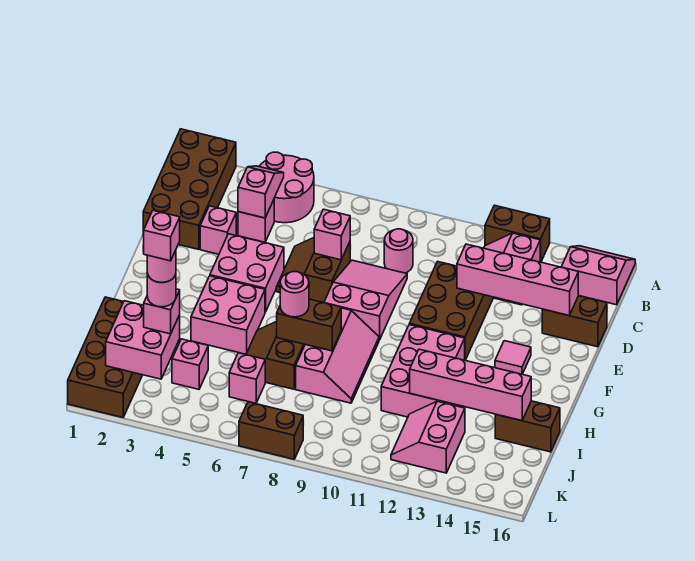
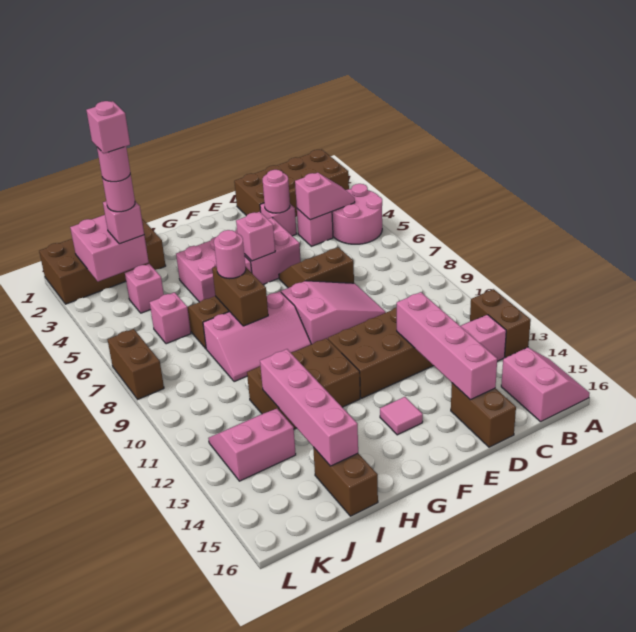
pink 1x1 round brick [384,229,413,273] -> pink 1x1 round brick moved to [263,170,290,213]
pink 1x1 brick [314,209,350,260] -> pink 1x1 brick moved to [236,212,275,261]
pink 2x3 brick [381,325,465,417] -> brown 2x3 brick [247,338,360,429]

